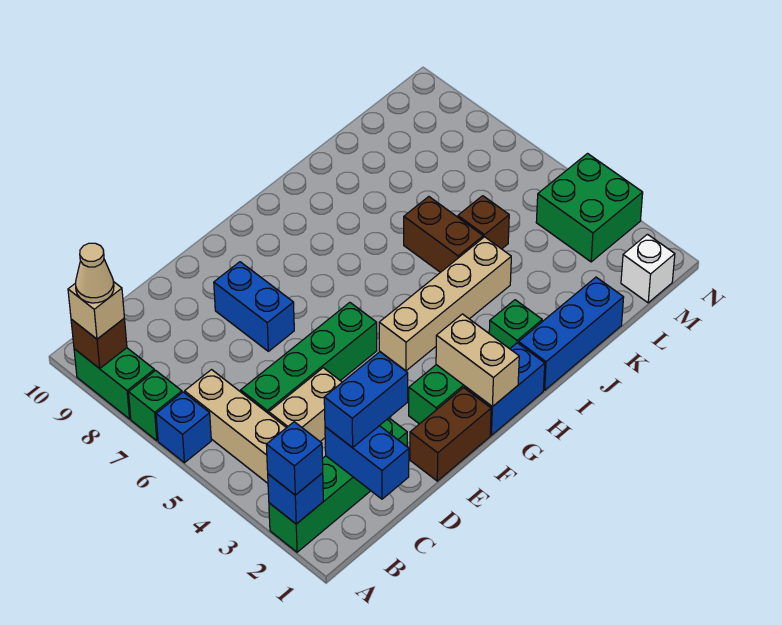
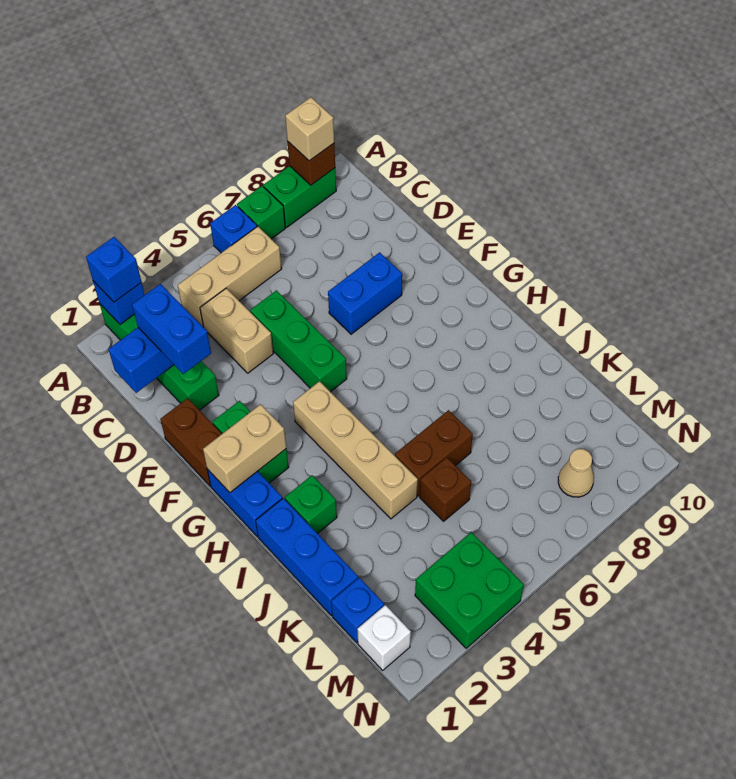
tan 1x1 cone [76,243,114,303] -> tan 1x1 cone moved to [558,449,594,497]
green 1x4 brick [241,302,377,414] -> green 1x3 brick [250,290,347,392]
none -> blue 1x1 brick [331,578,384,643]

